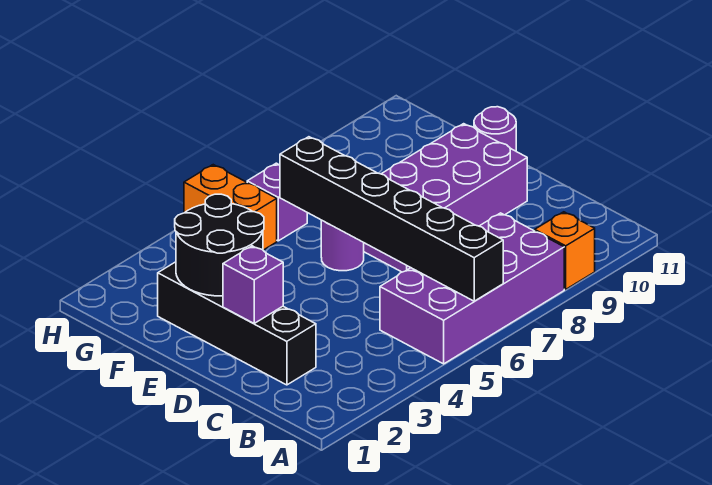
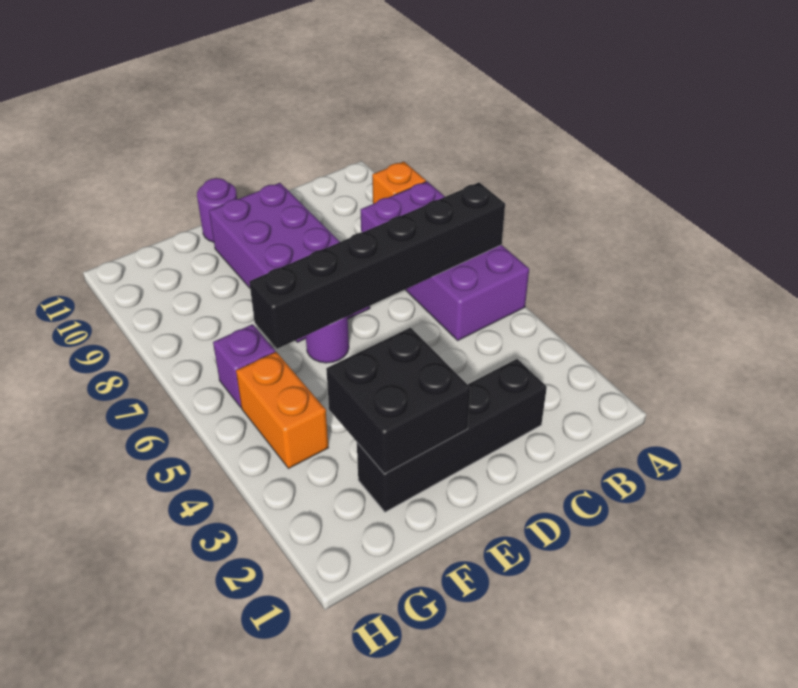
purple 1x1 brick [223,246,283,323] -> none
black 2x2 round brick [175,194,264,296] -> black 2x2 brick [326,328,470,474]
orange 1x2 brick [184,165,277,250] -> orange 1x2 brick turned to [236,352,328,469]

